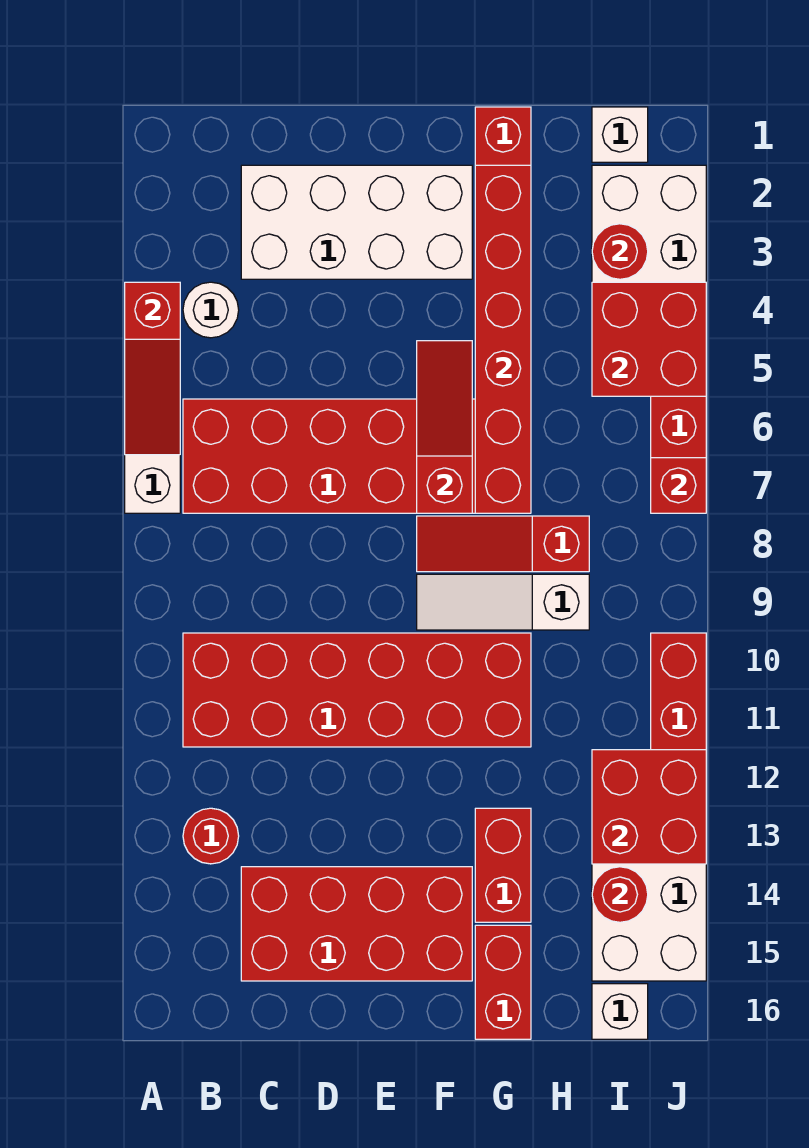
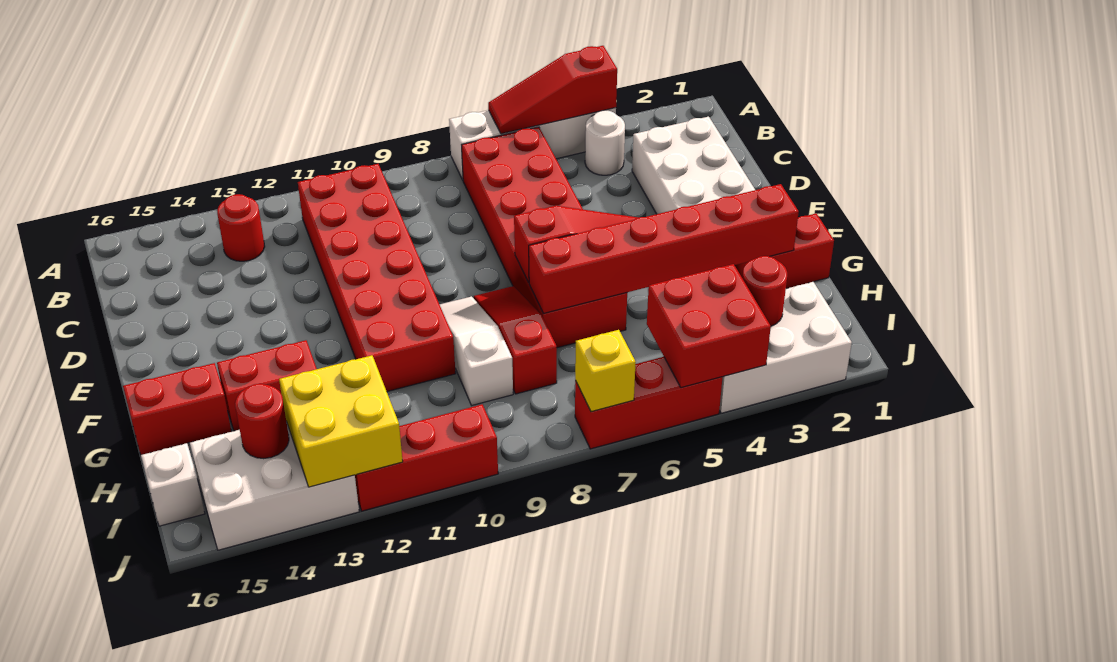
red 2x4 brick [241,867,472,981] -> none
white 1x1 brick [592,107,648,162] -> none
red 2x2 brick [592,750,706,864] -> yellow 2x2 brick [279,355,403,487]
red 1x1 brick [651,458,706,513] -> yellow 1x1 brick [575,330,636,412]

